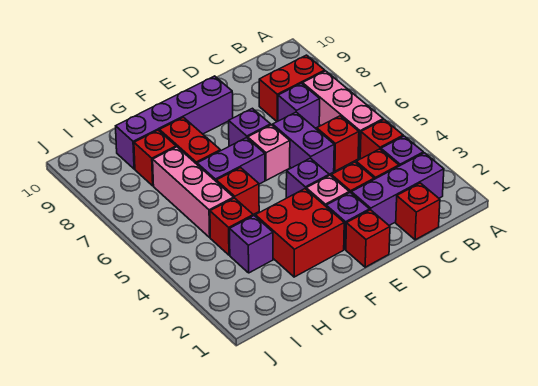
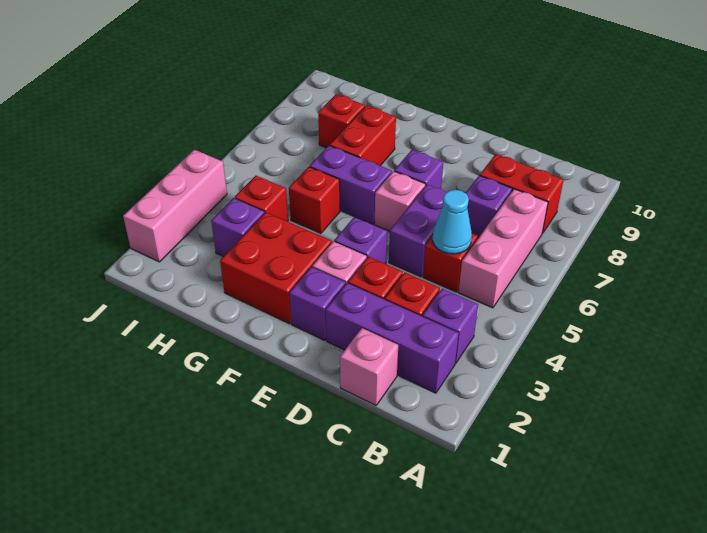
red 1x1 brick [360,120,403,159] -> none
red 1x1 brick [396,183,440,240] -> pink 1x1 brick [340,328,398,405]
none -> cyan 1x1 cone [433,190,472,254]
red 1x1 brick [346,210,390,267] -> none
purple 1x4 brick [116,76,233,169] -> none
pink 1x3 brick [153,147,234,237] -> pink 1x3 brick moved to [123,150,227,262]

